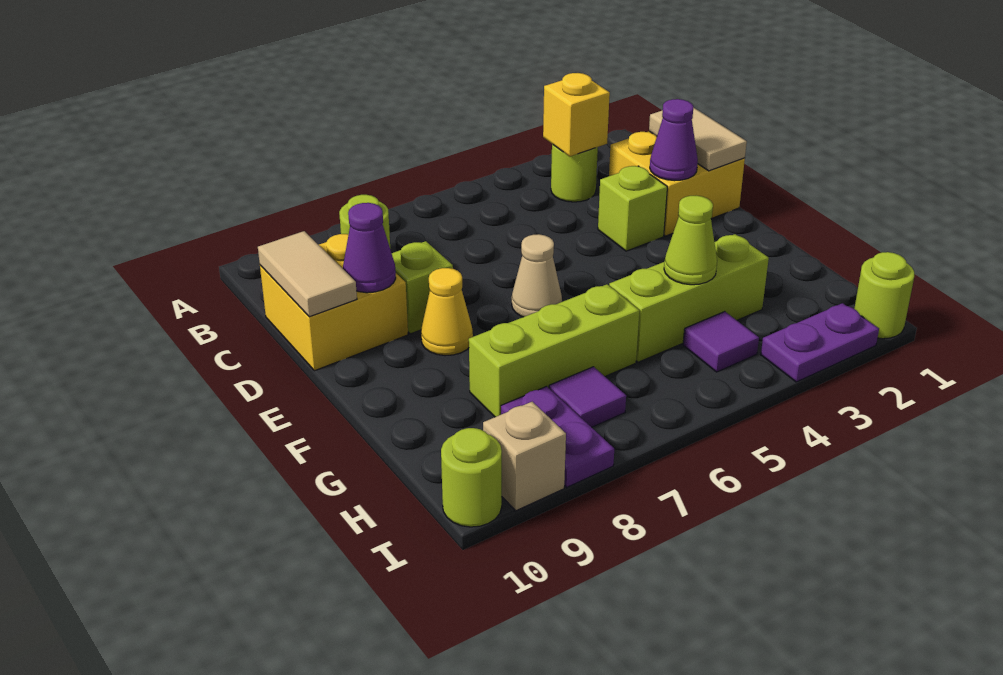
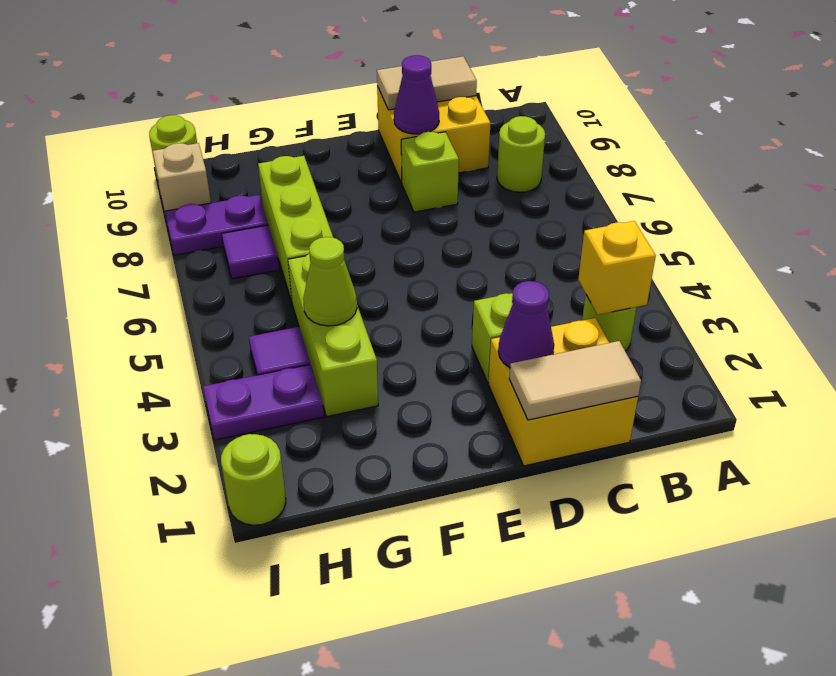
tan 1x1 cone [512,234,562,317] -> none
yellow 1x1 cone [421,268,473,356] -> none
purple 1x2 plate [761,303,879,382] -> purple 1x2 plate turned to [203,365,324,440]

